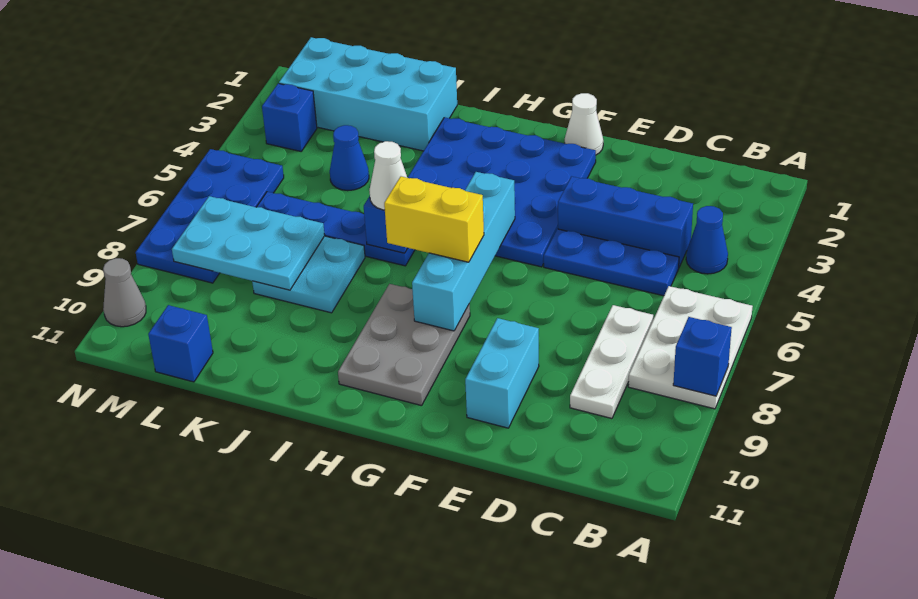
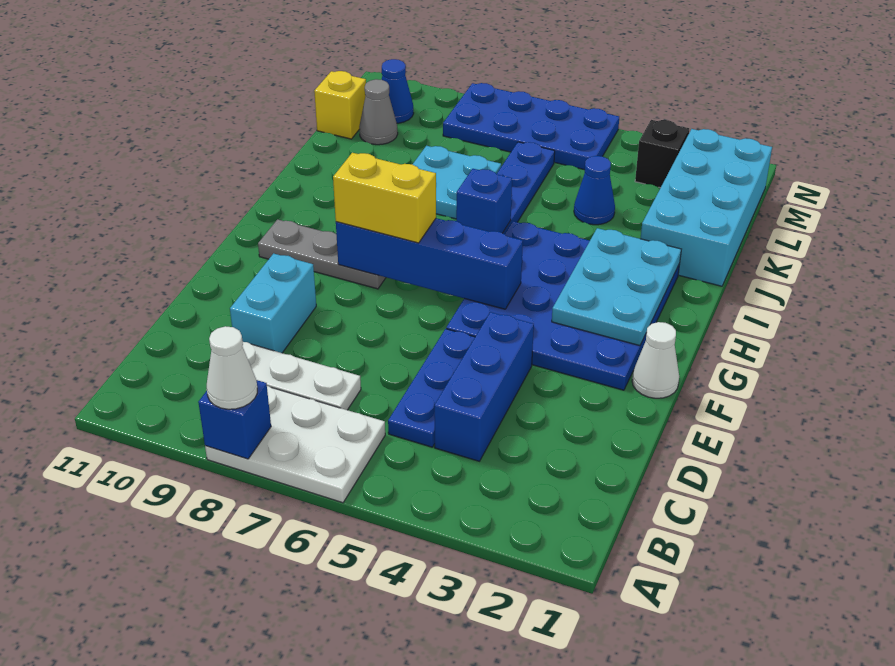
blue 1x1 cone [686,206,728,274] -> blue 1x1 cone moved to [382,59,414,123]
cyan 1x2 brick [465,318,539,428] -> cyan 1x2 brick turned to [230,253,316,353]
cyan 1x4 brick [412,172,515,331] -> blue 1x4 brick [336,218,523,309]
yellow 1x2 brick [384,176,484,262] -> yellow 1x2 brick turned to [333,153,436,243]
grey 2x3 plate [338,284,470,406] -> grey 1x3 plate [258,219,386,289]
white 1x1 cone [369,141,407,210] -> white 1x1 cone moved to [207,326,257,409]
cyan 2x3 plate [172,196,325,290] -> cyan 2x3 plate moved to [552,228,681,346]
blue 1x1 brick [148,305,213,382] -> yellow 1x1 brick [314,71,366,139]
blue 1x1 brick [262,83,317,151] -> black 1x1 brick [635,120,689,188]
grey 1x1 cone [103,258,146,327] -> grey 1x1 cone moved to [359,79,398,145]

